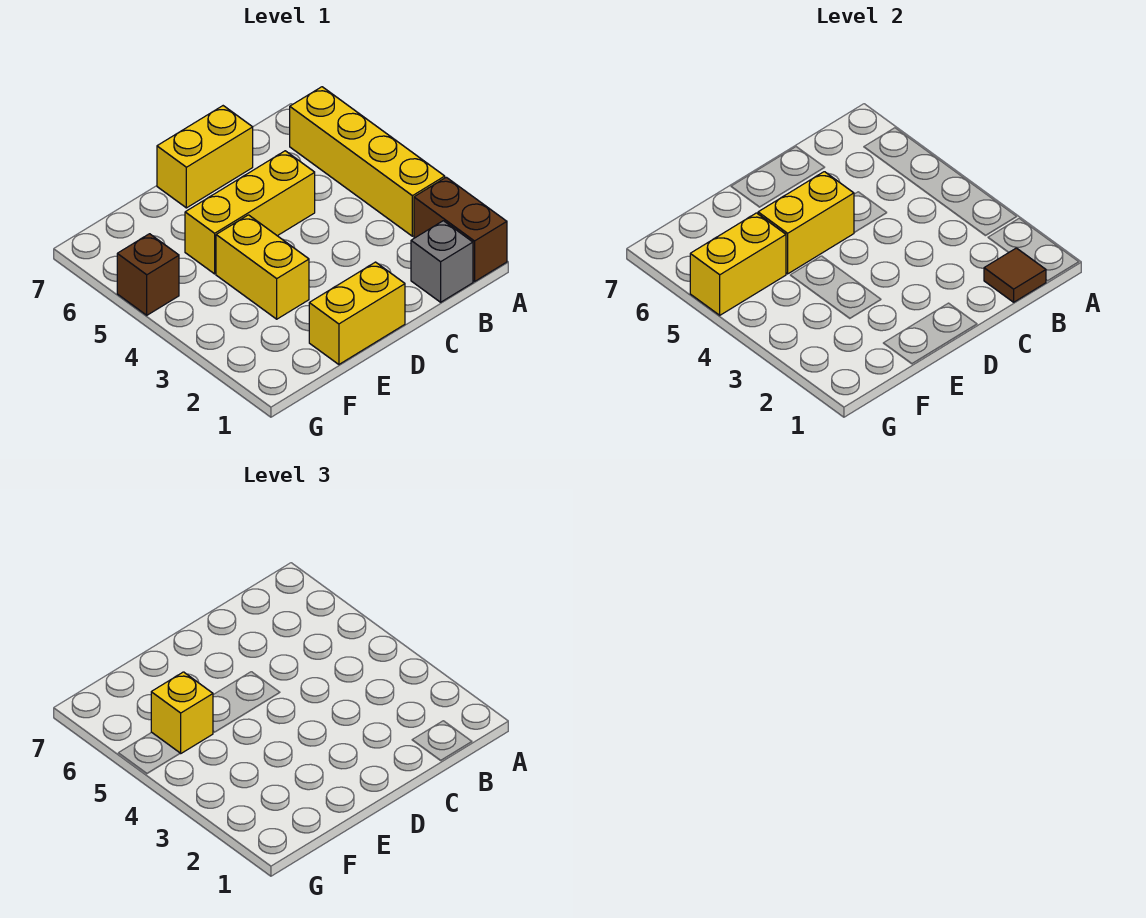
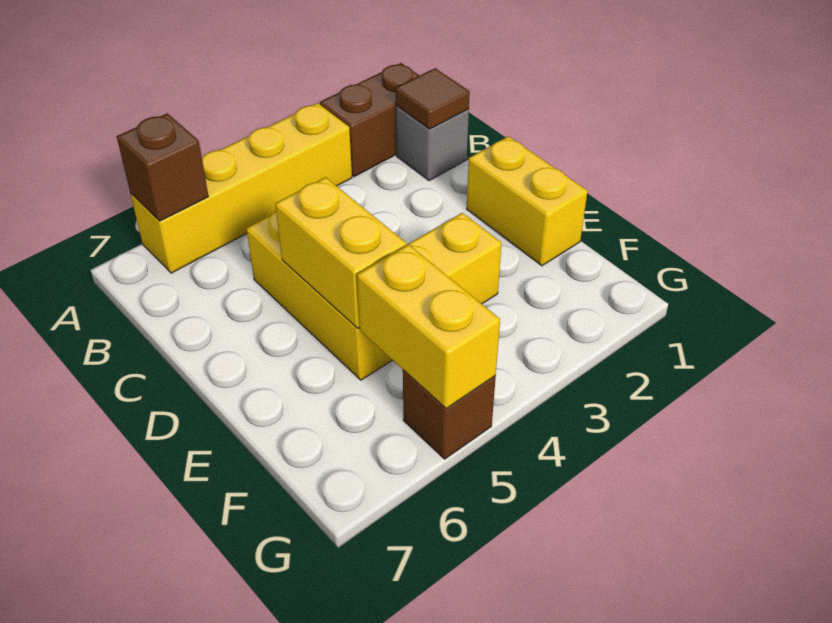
none -> brown 1x1 brick [117,113,209,221]
yellow 1x2 brick [157,106,253,208] -> none
yellow 1x1 brick [151,672,213,753] -> none

